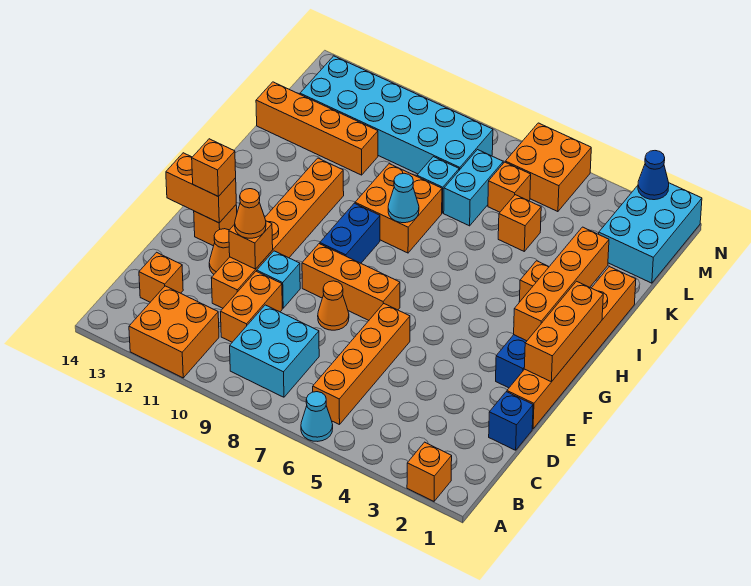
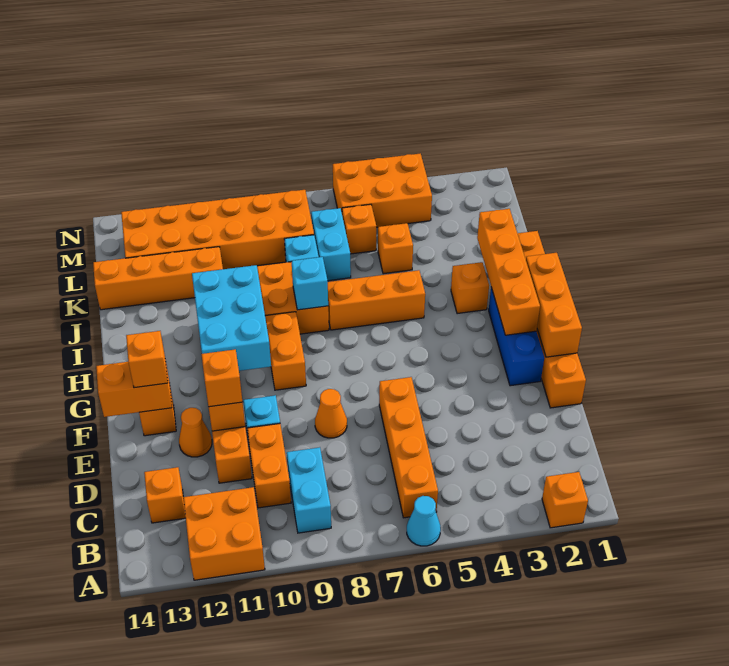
cyan 2x2 brick [230,305,319,397] -> cyan 1x2 brick [287,447,331,533]
blue 1x1 brick [489,392,533,450] -> none
orange 1x1 cone [235,189,266,238] -> orange 1x1 brick [201,349,242,407]
orange 1x3 brick [302,244,400,320] -> orange 1x3 brick moved to [328,270,425,330]
blue 1x2 brick [320,203,380,263] -> orange 1x2 brick [265,312,306,390]
cyan 1x1 cone [388,173,419,223] -> cyan 1x1 brick [292,257,328,310]
cyan 2x3 brick [599,183,702,283] -> cyan 2x3 brick moved to [192,265,271,371]
cyan 2x6 brick [300,56,493,174] -> orange 2x6 brick [121,190,314,269]
orange 2x2 brick [505,123,591,212] -> orange 2x3 brick [333,154,432,227]
blue 1x1 cone [638,151,669,200] -> none

